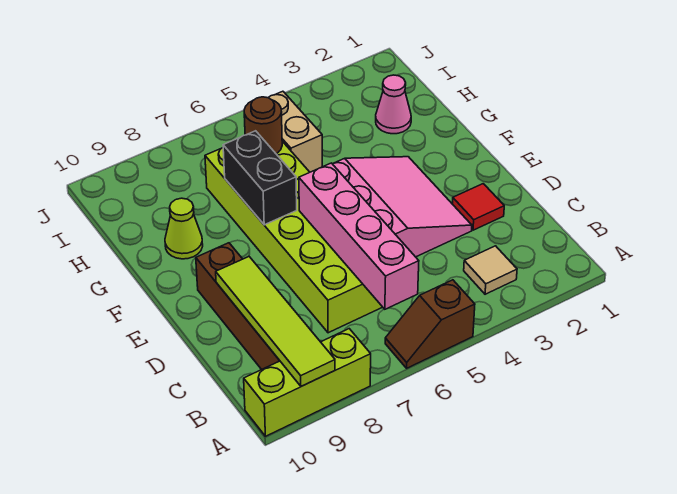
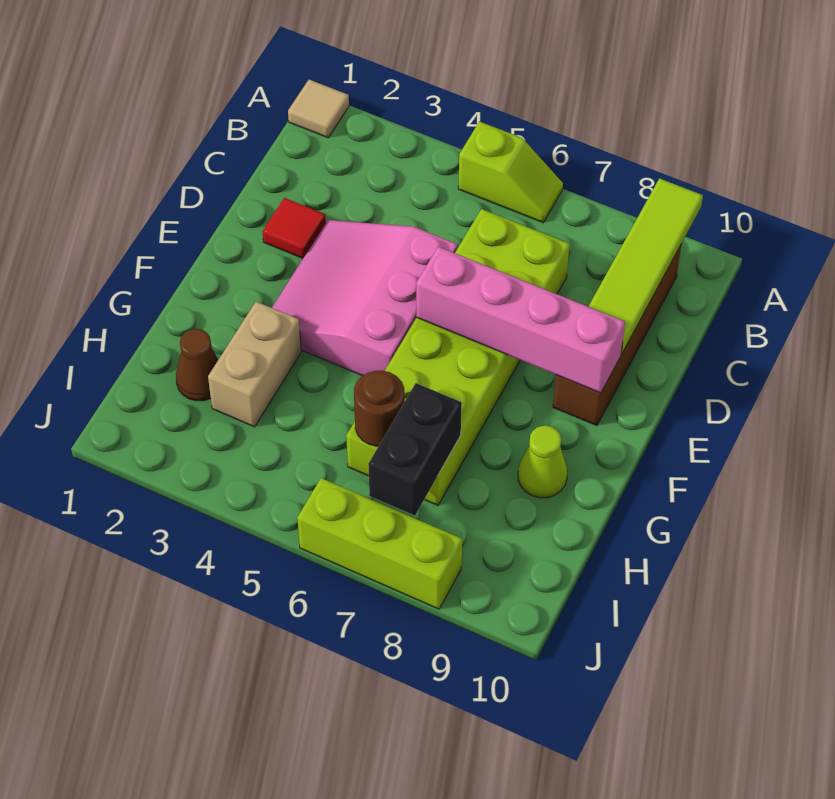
brown 1x2 slope [385,280,475,368] -> lime 1x2 slope [458,122,563,223]
lime 1x3 brick [244,329,371,436] -> lime 1x3 brick moved to [297,478,462,609]
tan 1x1 tile [464,246,517,294] -> tan 1x1 tile moved to [288,80,349,138]
pink 1x4 brick [299,163,419,309] -> pink 1x4 brick turned to [416,247,625,393]
black 1x2 brick [223,131,297,225] -> black 1x2 brick moved to [368,383,462,515]
pink 1x1 cone [376,75,411,134] -> brown 1x1 cone [176,329,218,401]
tan 1x2 brick [268,91,322,172] -> tan 1x2 brick moved to [208,302,301,427]

